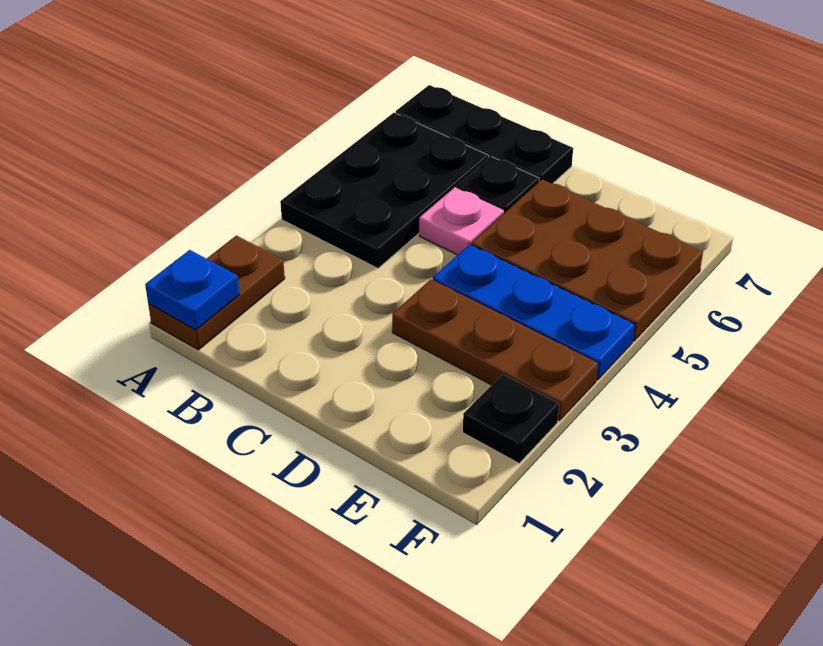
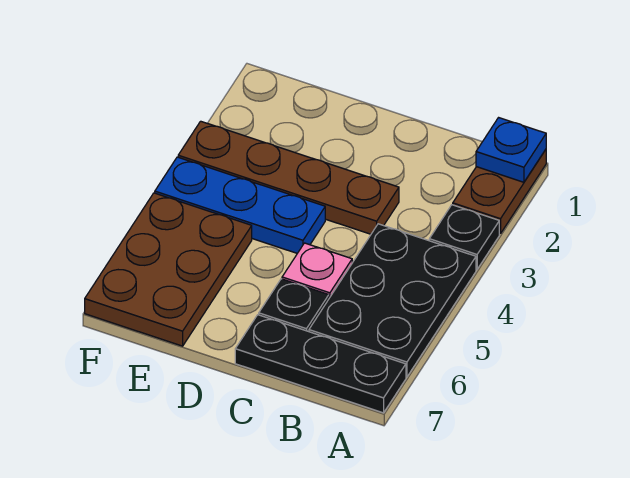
brown 1x3 plate [392,279,598,421] -> brown 1x4 plate [178,121,399,234]
brown 2x3 plate [471,179,703,341] -> brown 2x3 plate turned to [85,193,252,346]
black 1x1 plate [463,374,559,463] -> black 1x1 plate moved to [429,205,499,269]

